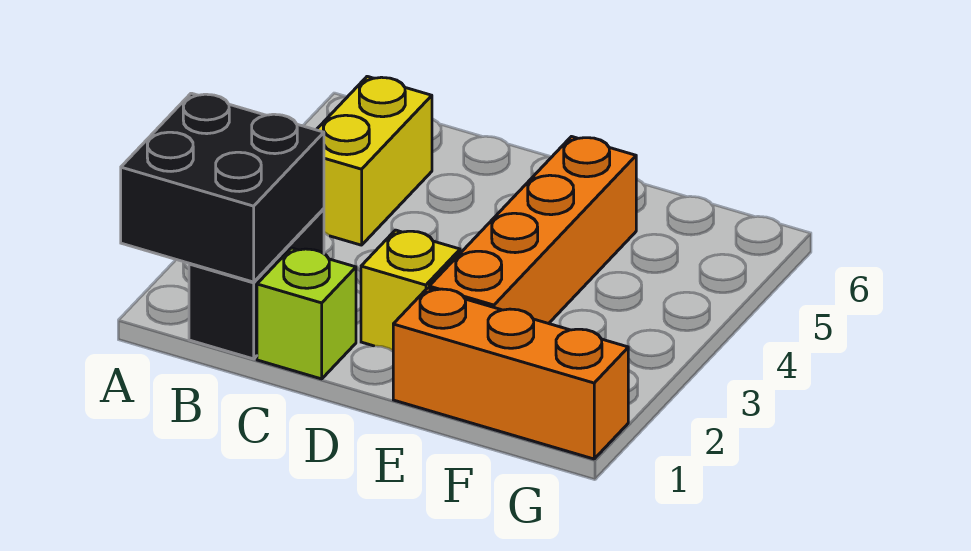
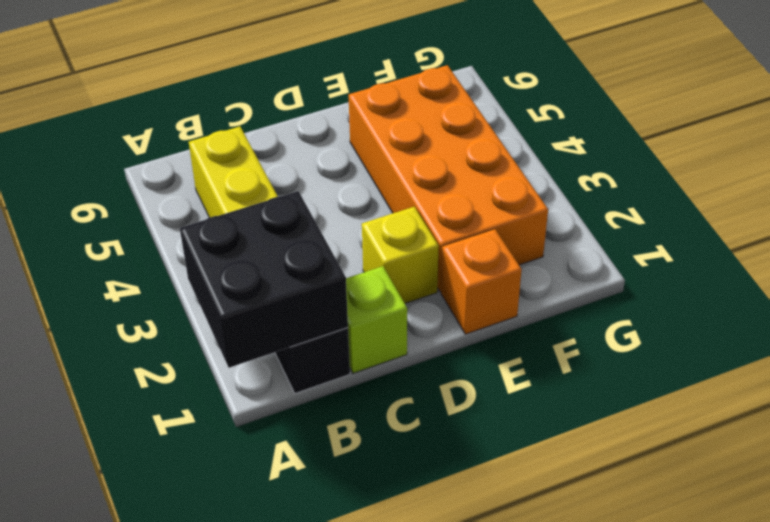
orange 1x3 brick [393,288,628,459] -> orange 1x1 brick [441,229,522,334]
orange 1x4 brick [429,137,636,324] -> orange 2x4 brick [348,65,548,292]

